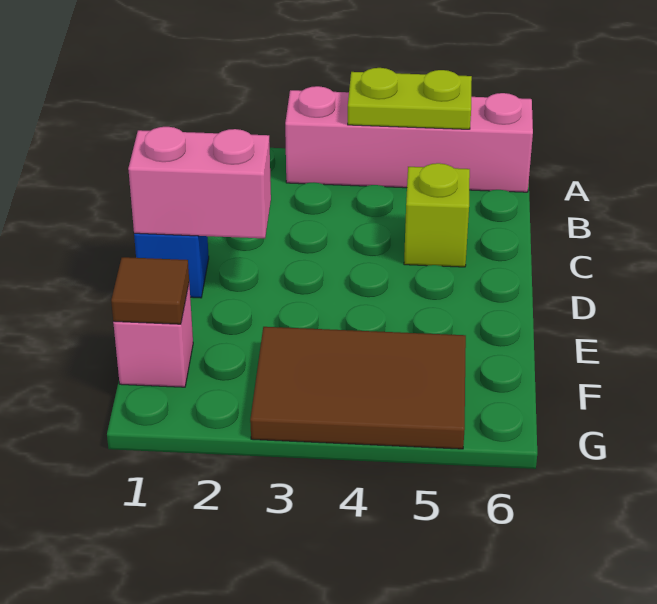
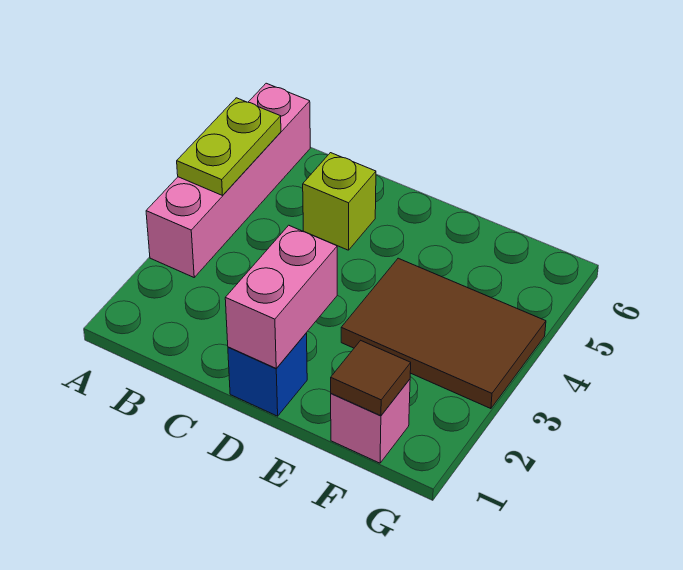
brown 2x3 tile [250,327,466,449] -> brown 2x3 tile turned to [341,258,546,409]

